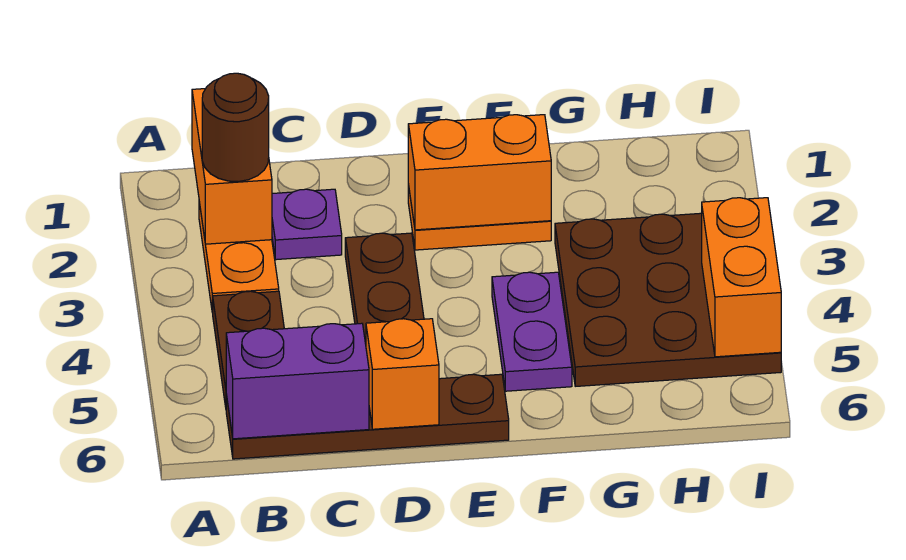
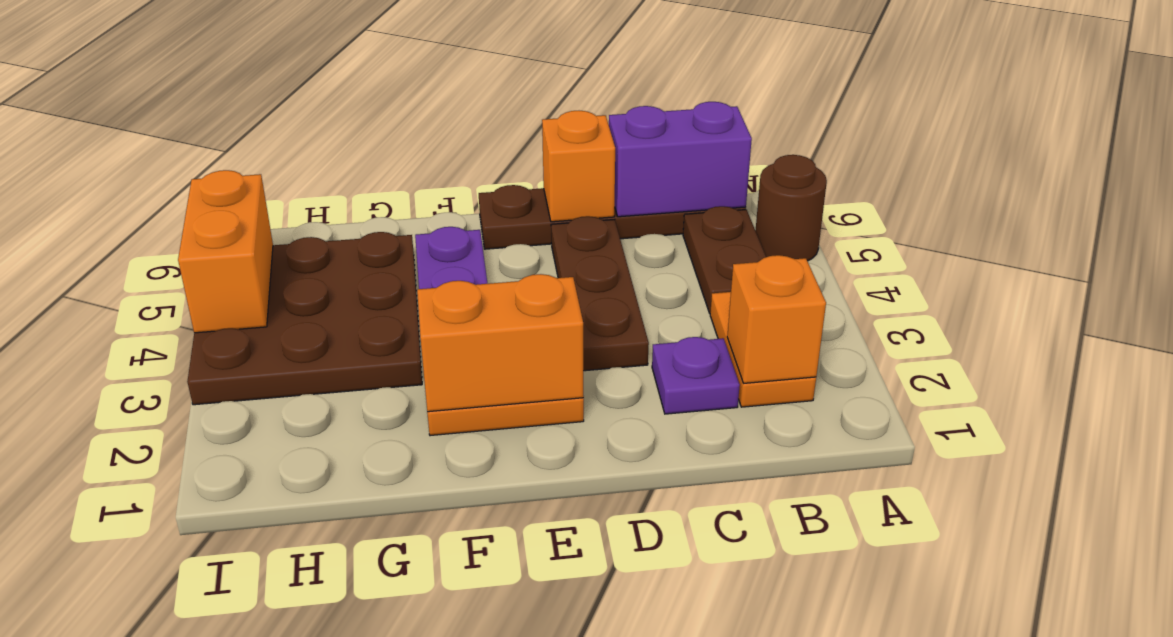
orange 1x2 brick [192,89,272,244] -> orange 1x1 brick [727,255,826,383]
brown 1x1 round brick [202,73,269,182] -> brown 1x1 round brick moved to [755,155,827,261]

